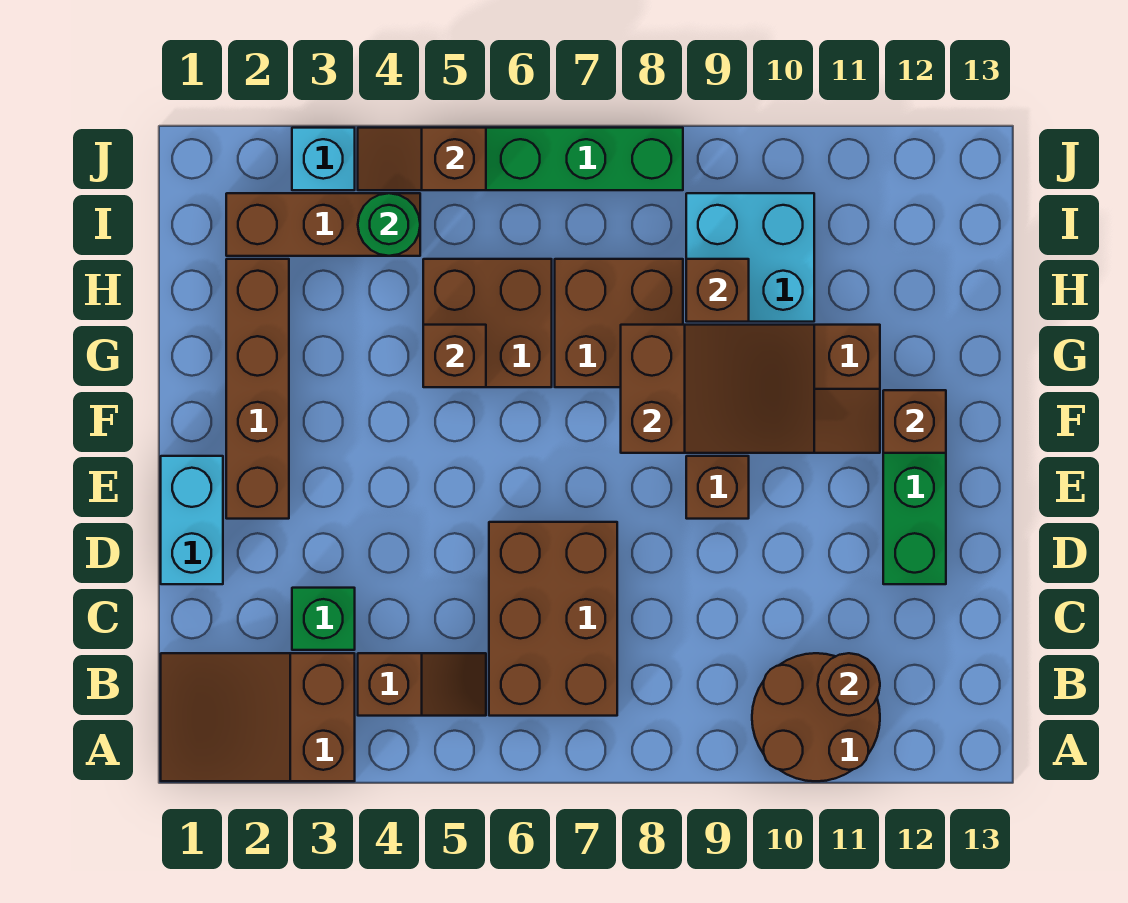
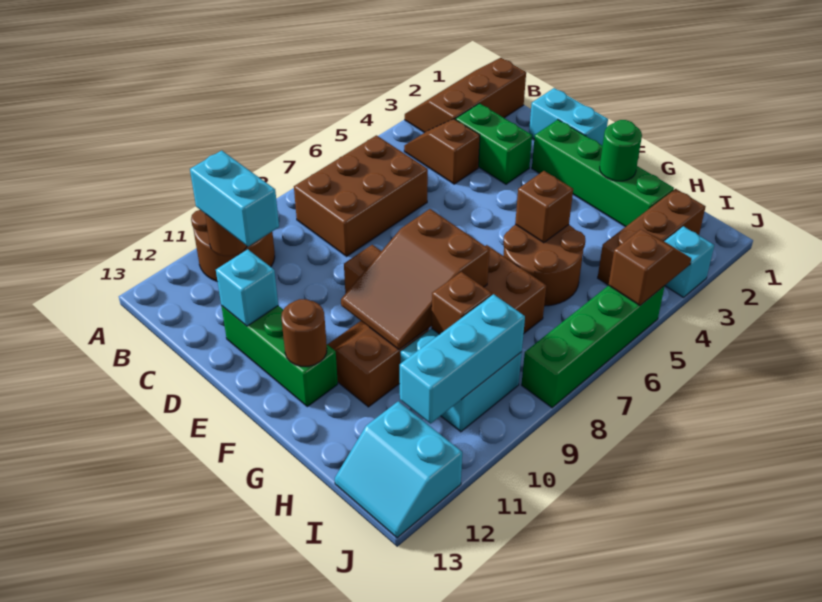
brown 2x3 slope [161,653,355,781] -> brown 2x3 slope turned to [405,58,526,133]
brown 1x2 slope [358,653,486,716] -> brown 1x2 slope turned to [404,119,480,184]
brown 2x3 brick [489,522,617,716] -> brown 2x3 brick turned to [294,135,428,256]
none -> cyan 1x2 brick [190,150,279,246]
green 1x1 brick [292,588,355,650] -> green 1x2 brick [456,103,532,184]
none -> cyan 1x1 brick [216,249,278,326]
brown 1x4 brick [226,259,289,519] -> green 1x4 brick [532,120,674,227]
brown 1x1 brick [883,390,946,453] -> brown 1x1 round brick [281,299,327,366]
brown 2x2 brick [423,259,552,387] -> brown 2x2 round brick [503,224,585,306]
green 1x1 round brick [358,193,420,256] -> green 1x1 round brick moved to [600,120,642,181]
none -> cyan 1x3 brick [400,294,525,424]
none -> cyan 2x2 slope [335,401,462,538]

